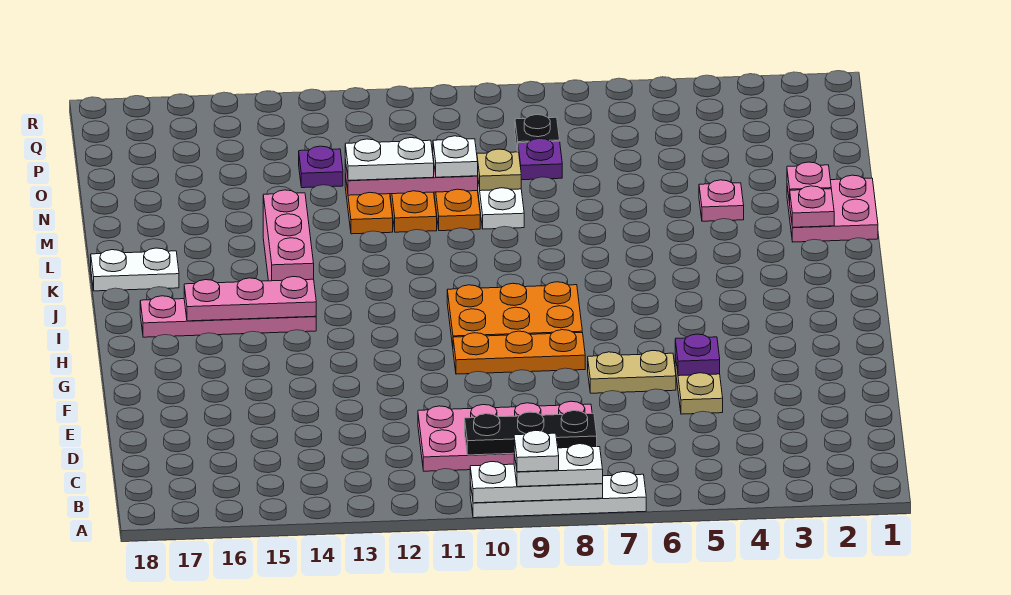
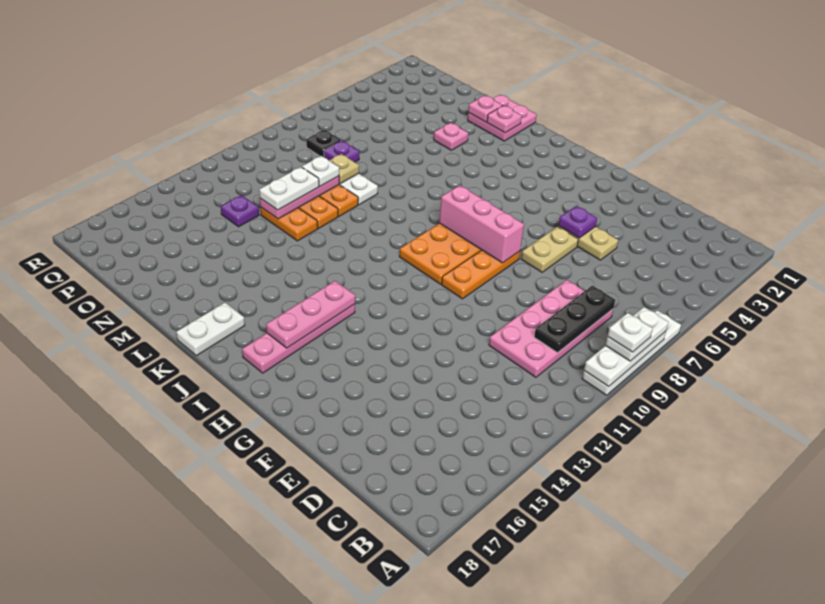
pink 1x3 brick [263,190,314,281] -> pink 1x3 brick moved to [439,185,524,263]

